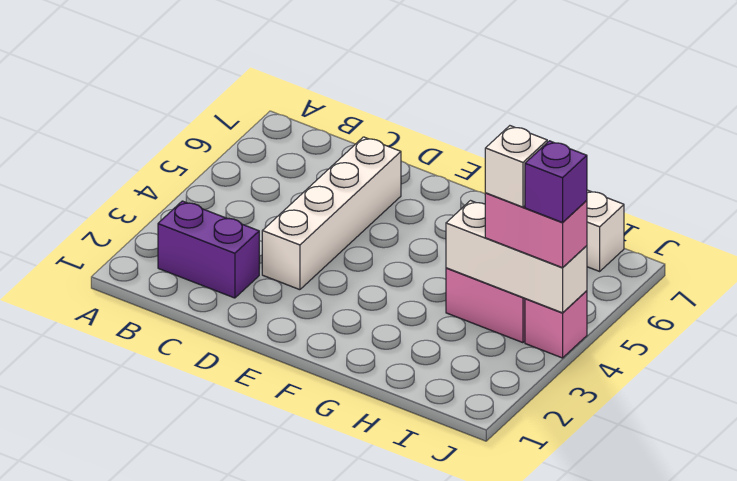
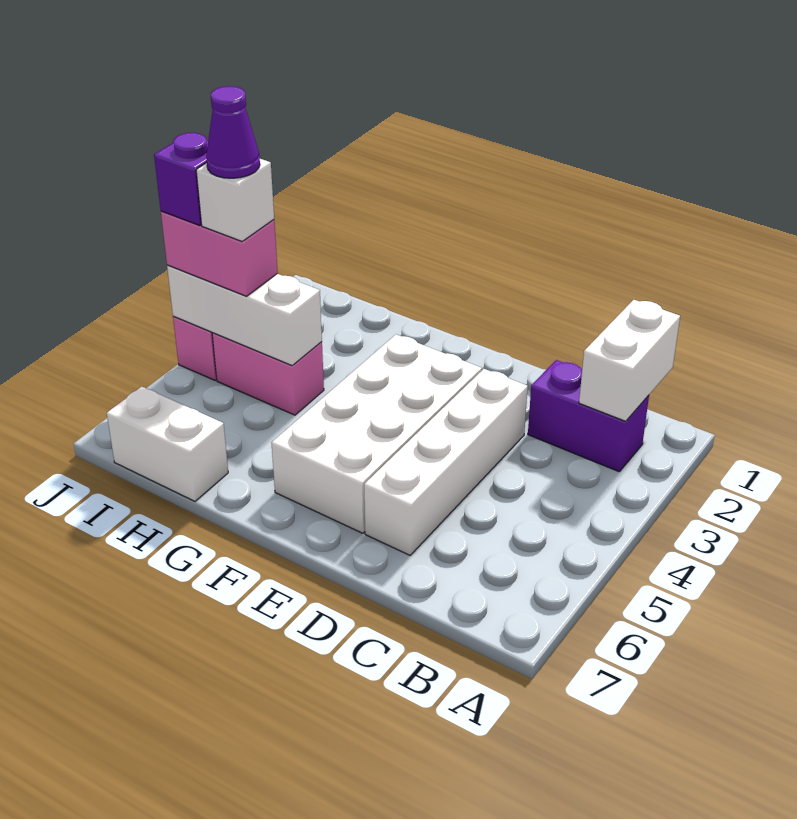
none -> white 1x2 brick [579,300,680,421]
none -> white 2x4 brick [272,335,482,533]
none -> purple 1x1 cone [206,86,260,178]

